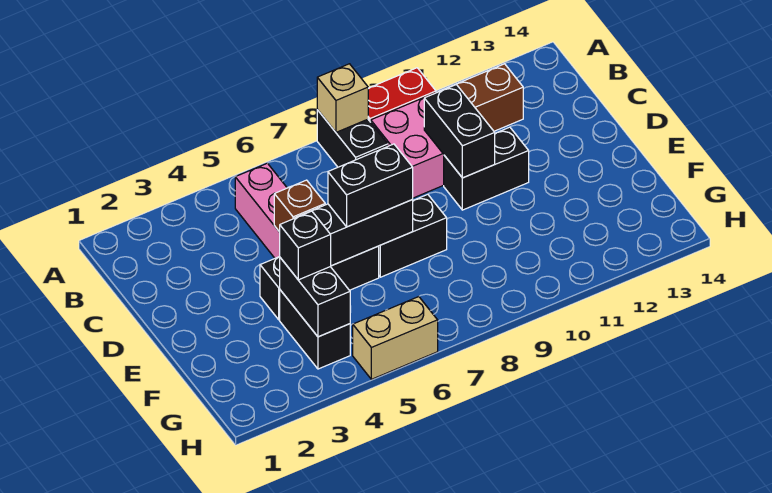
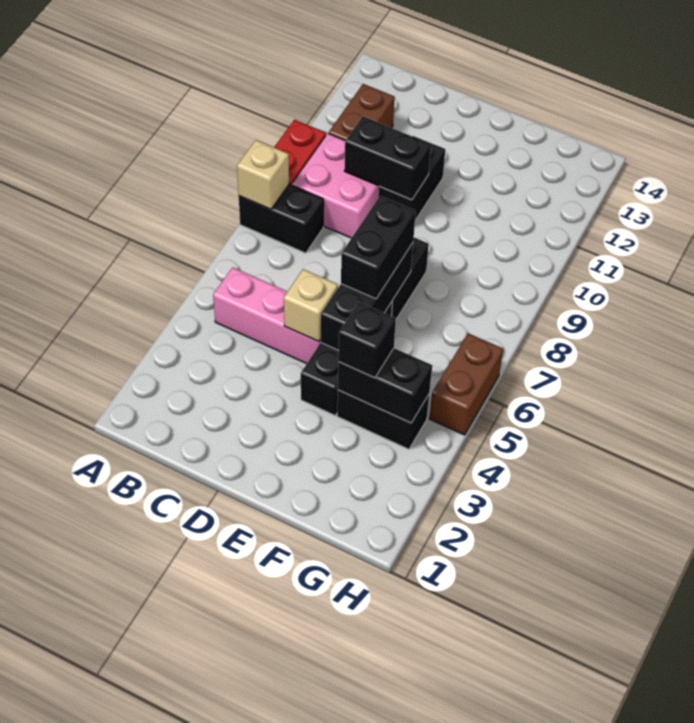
brown 1x1 brick [274,180,325,232] -> tan 1x1 brick [284,269,338,342]
tan 1x2 brick [353,297,438,379] -> brown 1x2 brick [429,333,503,435]

